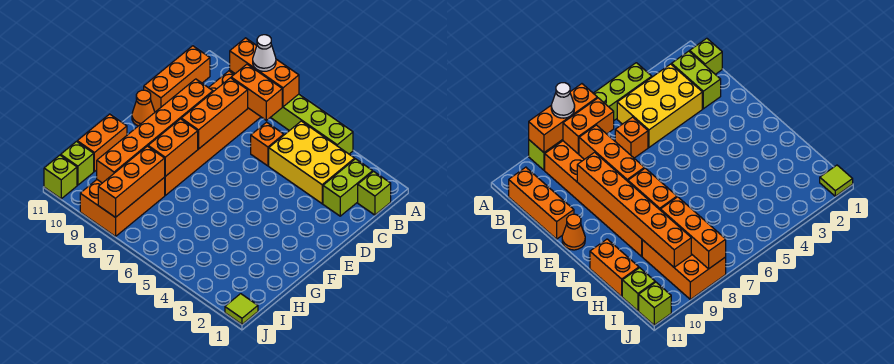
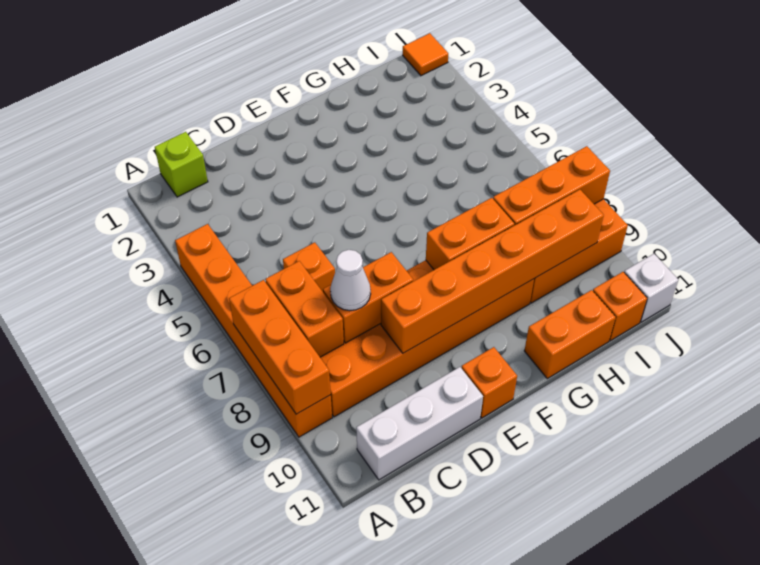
lime 1x6 brick [230,71,353,154] -> orange 1x6 brick [175,224,332,437]
white 1x1 cone [253,35,276,71] -> white 1x1 cone moved to [330,250,371,311]
lime 1x2 brick [323,159,373,216] -> none
yellow 2x3 brick [269,121,355,204] -> none
orange 1x3 brick [144,46,210,112] -> white 1x3 brick [356,367,483,480]
orange 1x3 brick [181,78,248,149] -> orange 1x2 brick [323,252,413,343]
orange 1x1 cone [132,90,155,126] -> orange 1x1 brick [462,347,517,418]
lime 1x1 brick [61,142,94,185] -> orange 1x1 brick [593,272,647,341]
lime 1x1 tile [225,294,258,324] -> orange 1x1 tile [403,33,448,76]
lime 1x1 brick [44,155,77,199] -> white 1x1 brick [624,254,678,322]

